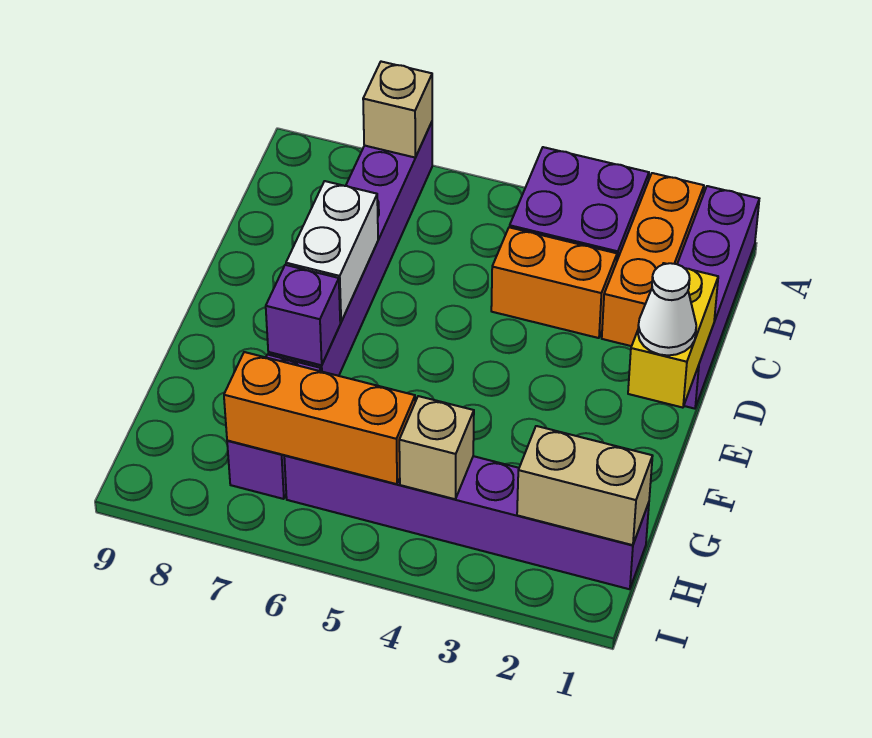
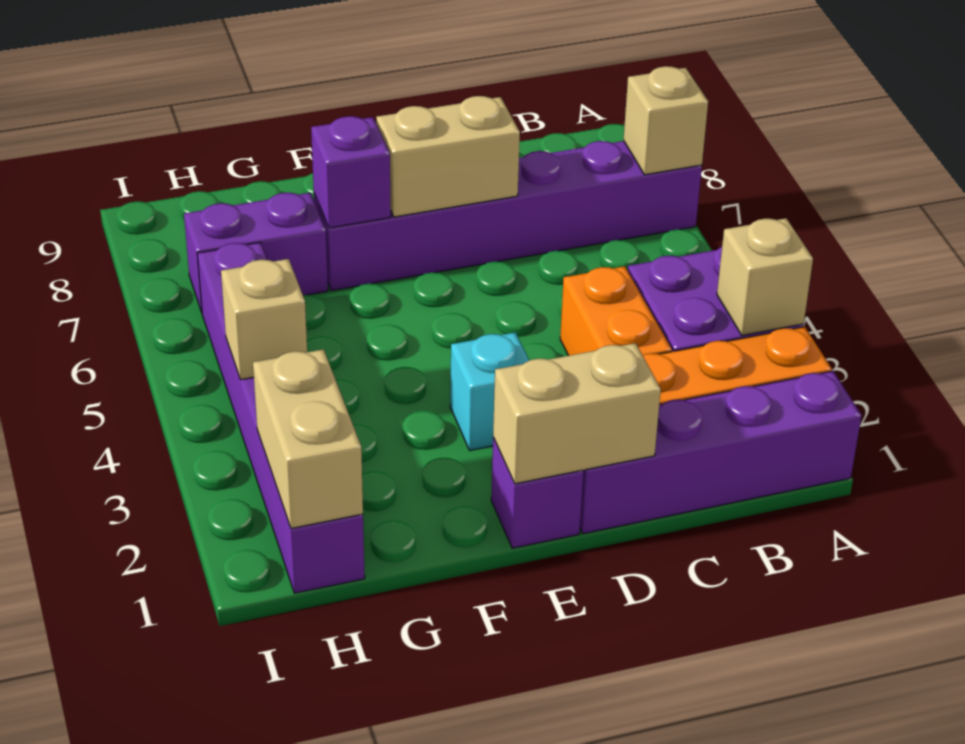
none -> tan 1x1 brick [717,218,813,335]
yellow 1x2 brick [628,263,718,408] -> tan 1x2 brick [493,343,661,484]
white 1x2 brick [286,181,378,322] -> tan 1x2 brick [376,96,520,217]
none -> purple 1x1 brick [491,438,583,548]
white 1x1 cone [638,263,696,355] -> none
none -> cyan 1x1 brick [450,332,529,451]
orange 1x3 brick [224,352,415,484] -> none

